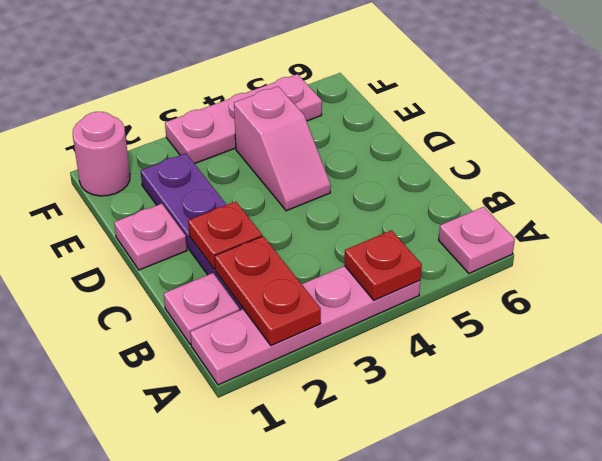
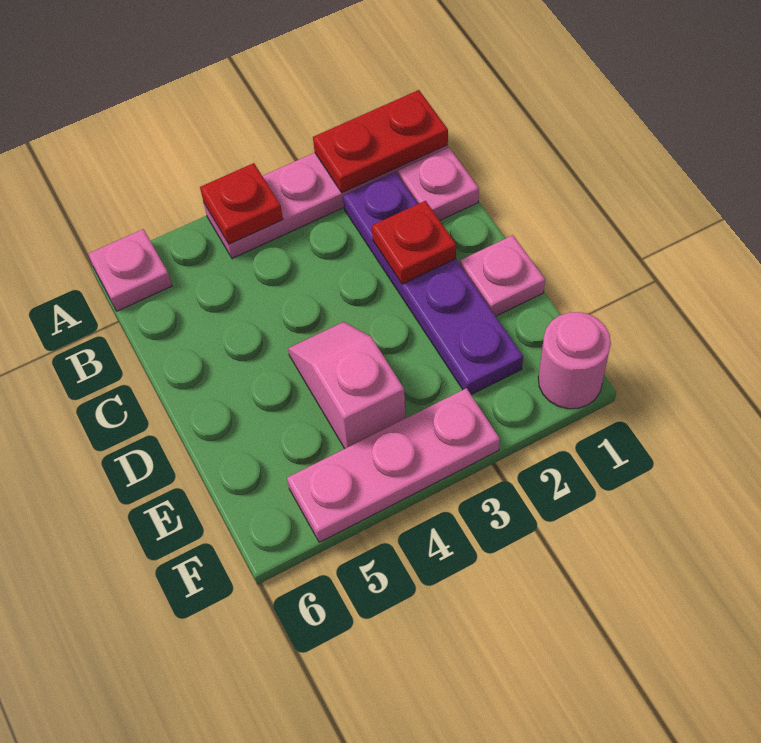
red 1x2 plate [215,236,321,346] -> red 1x2 plate turned to [313,90,448,193]

